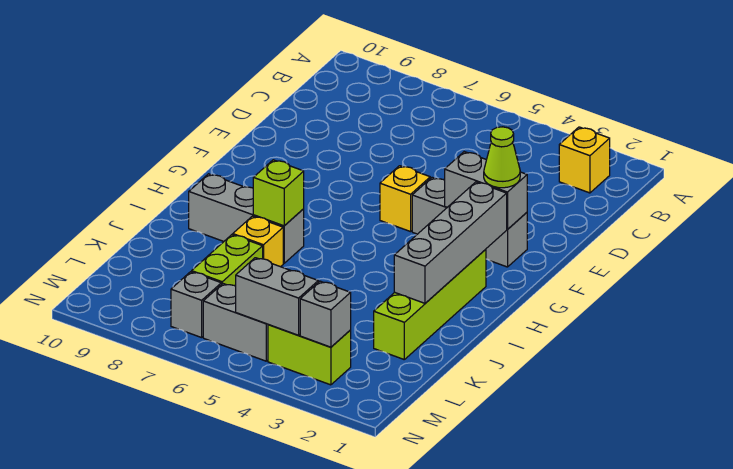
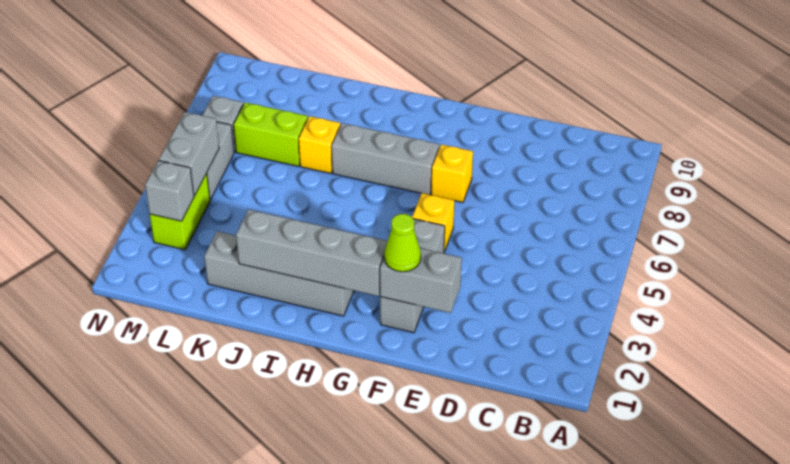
yellow 1x1 brick [559,127,610,193] -> yellow 1x1 brick moved to [431,144,473,202]
grey 1x2 brick [445,152,527,229] -> grey 1x2 brick turned to [380,248,462,313]
lime 1x4 brick [374,249,486,359] -> grey 1x4 brick [204,231,354,316]
grey 1x3 brick [189,174,304,263] -> grey 1x3 brick turned to [332,123,439,195]
lime 1x1 brick [253,160,304,226] -> none

